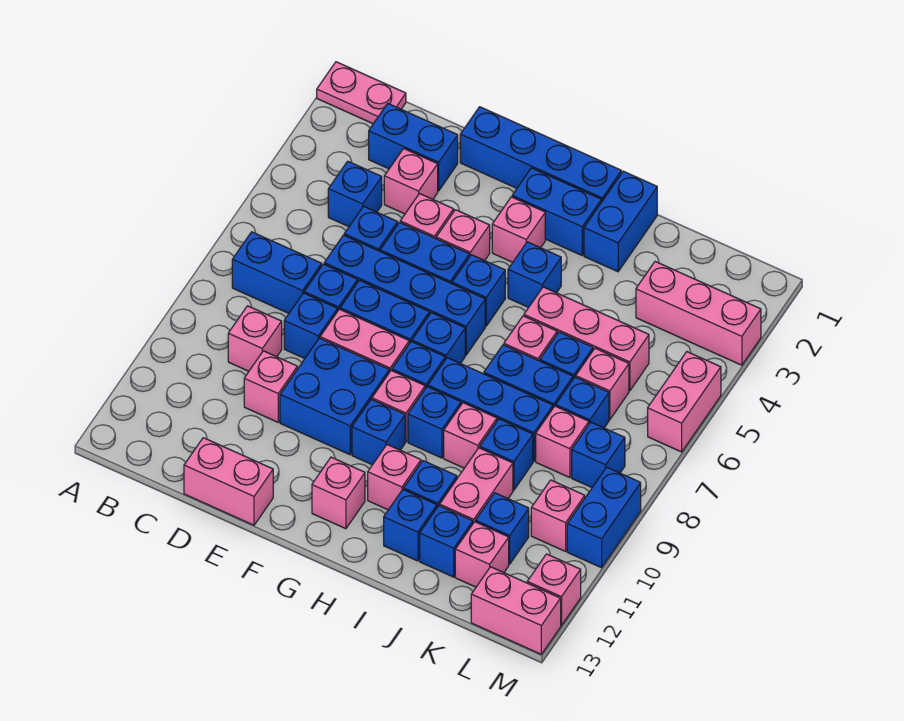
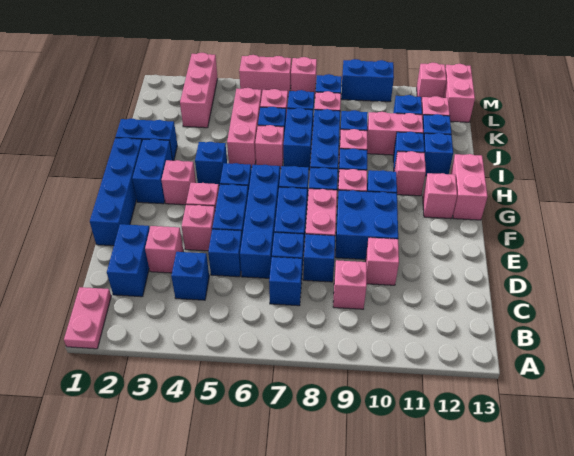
blue 1x2 brick [232,232,322,313] -> blue 1x1 brick [269,257,302,306]
pink 1x2 brick [184,438,273,525] -> pink 1x2 brick moved to [451,154,488,220]
pink 1x1 brick [531,480,585,551] -> pink 1x1 brick moved to [291,57,317,98]

